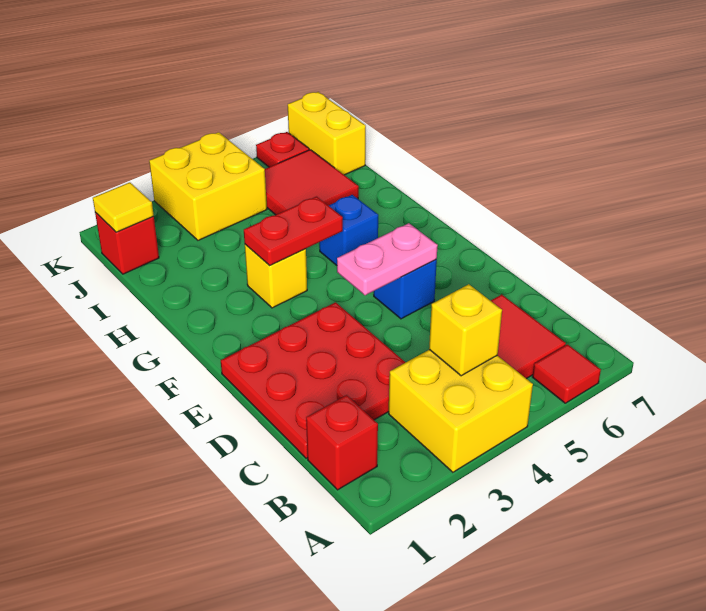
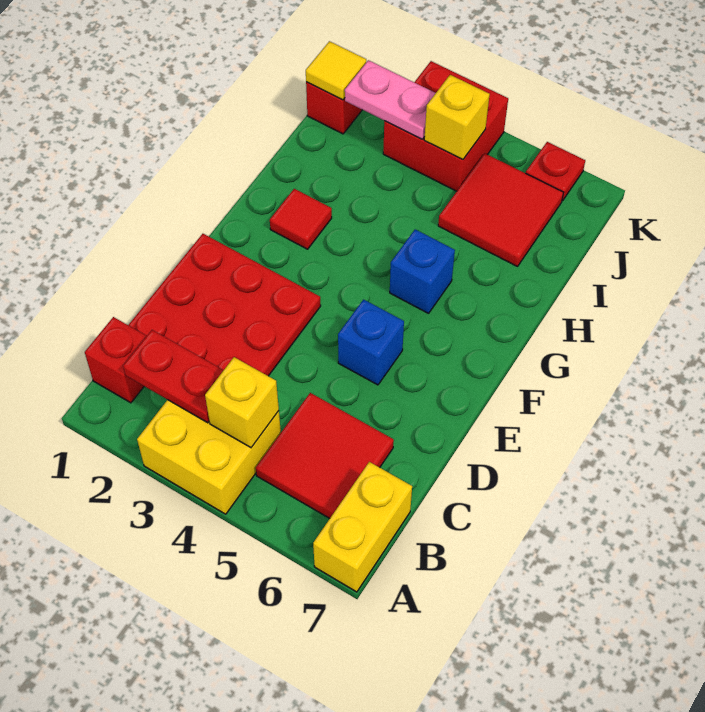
red 1x1 tile [533,344,601,403] -> red 1x1 tile moved to [270,189,332,249]
pink 1x2 plate [337,223,438,295] -> pink 1x2 plate moved to [345,60,436,139]
yellow 1x1 brick [245,244,307,308] -> yellow 1x1 brick moved to [424,75,490,160]
red 1x2 plate [244,197,343,266] -> red 1x2 plate moved to [123,330,224,423]
yellow 2x2 brick [149,132,267,240] -> red 2x2 brick [383,61,508,191]
yellow 1x2 brick [288,92,366,175] -> yellow 1x2 brick moved to [313,462,412,592]

